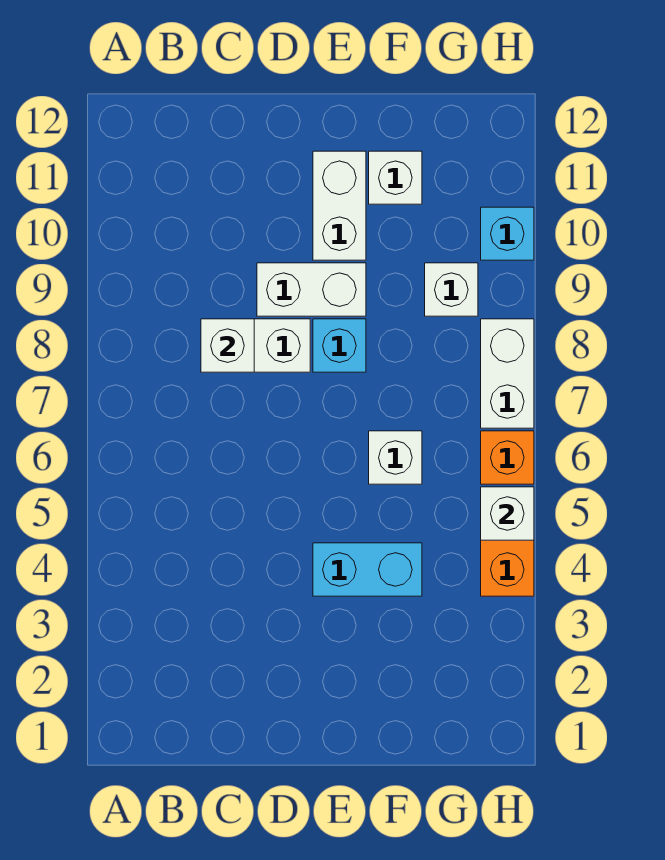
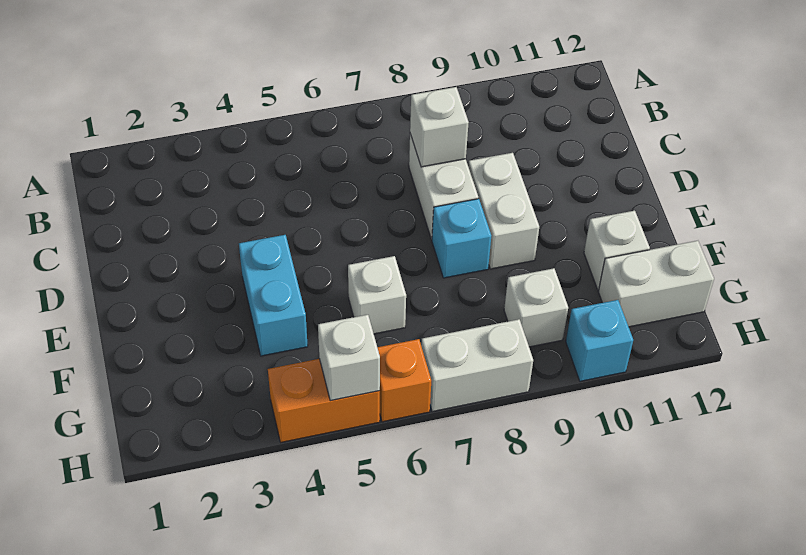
white 1x2 brick [313,151,366,260] -> white 1x2 brick moved to [598,241,714,327]

